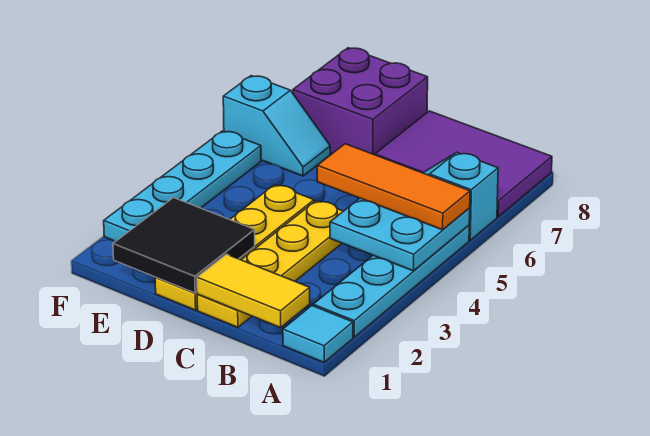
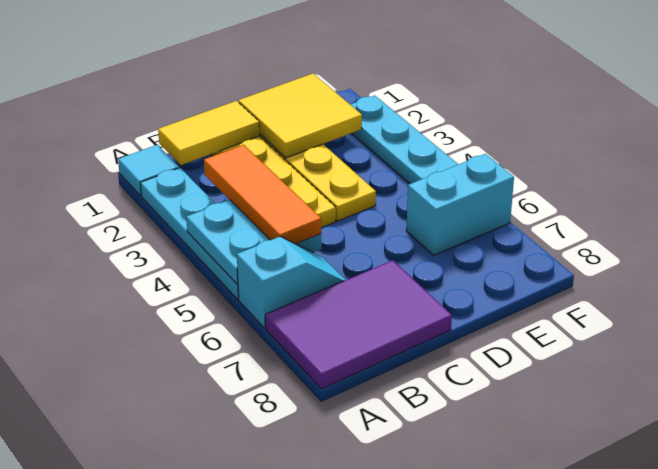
orange 1x3 tile [317,144,470,230] -> orange 1x3 tile turned to [204,145,321,244]
black 2x2 tile [113,198,255,293] -> yellow 2x2 tile [238,74,362,158]
purple 2x2 brick [293,48,428,155] -> none
cyan 1x2 slope [223,76,330,176] -> cyan 1x2 brick [406,154,514,255]

